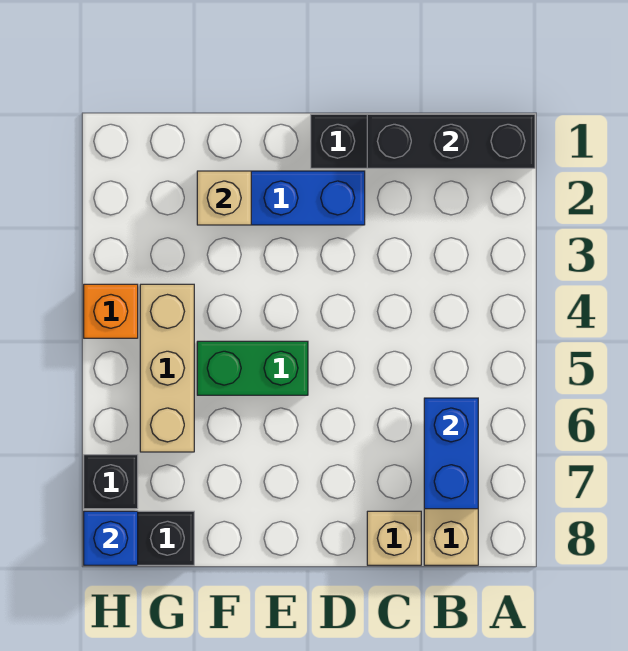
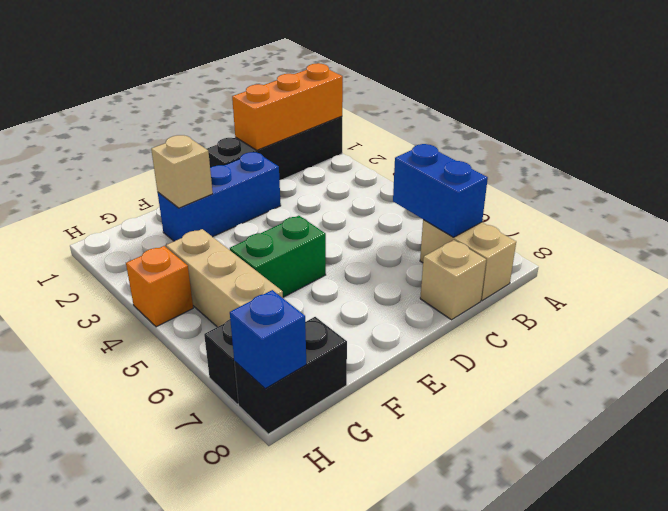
black 1x3 brick [367,114,535,168] -> orange 1x3 brick [232,63,343,150]

